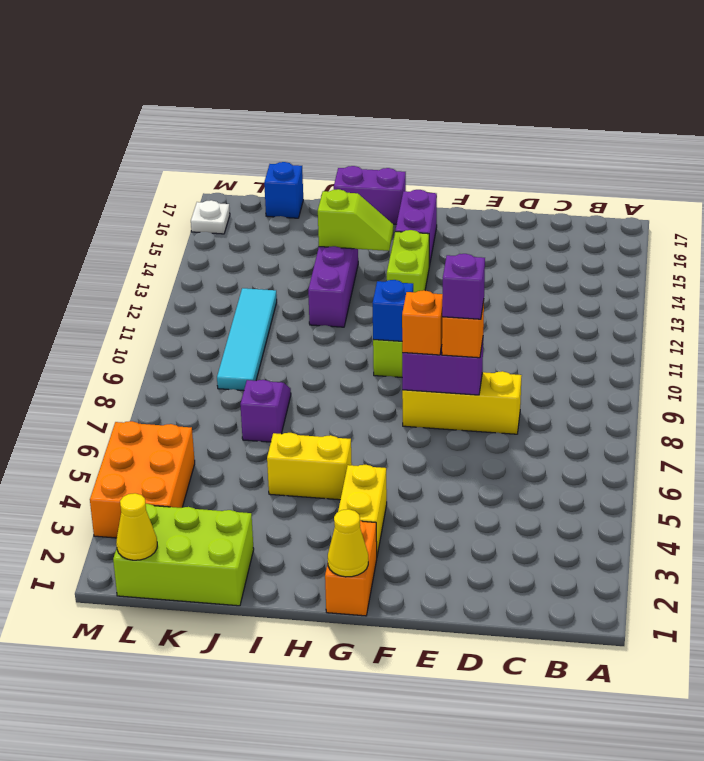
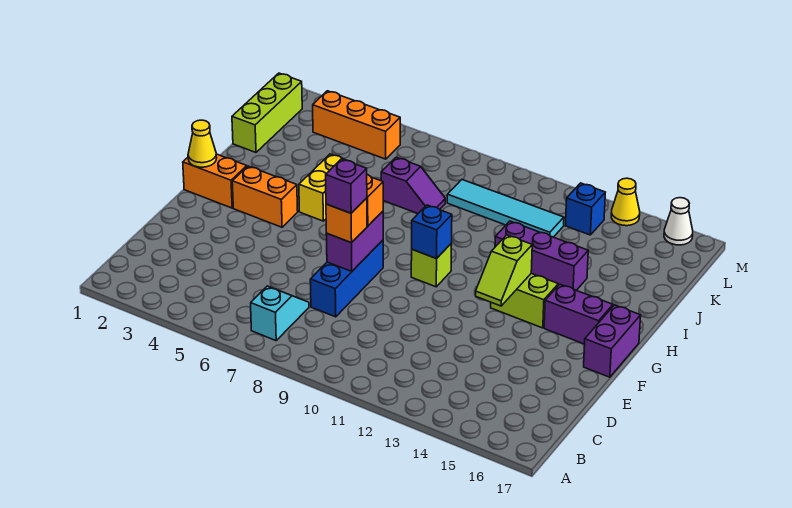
none -> cyan 1x2 slope [251,286,309,341]
yellow 1x3 brick [402,371,522,434] -> blue 1x3 brick [310,240,383,317]
yellow 1x2 brick [338,465,387,555] -> orange 1x2 brick [232,166,298,227]
lime 1x2 slope [318,189,393,251] -> lime 1x2 slope moved to [476,235,532,306]
purple 1x2 brick [334,166,406,224] -> purple 1x2 brick moved to [584,305,641,377]
lime 2x3 brick [113,504,254,606] -> lime 1x3 brick [232,73,302,152]
blue 1x1 brick [264,162,303,218] -> blue 1x1 brick moved to [566,183,605,235]
yellow 1x1 cone [116,493,157,560] -> yellow 1x1 cone moved to [611,178,640,226]
orange 2x3 brick [90,421,195,538] -> orange 1x3 brick [313,91,400,159]
white 1x1 plate [191,200,230,234] -> white 1x1 cone [664,198,693,245]

